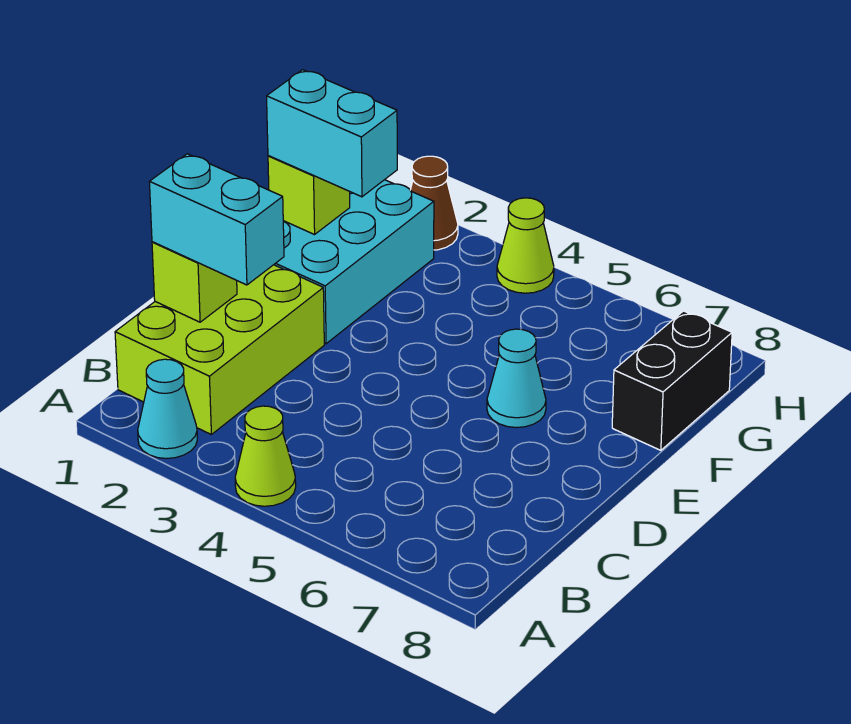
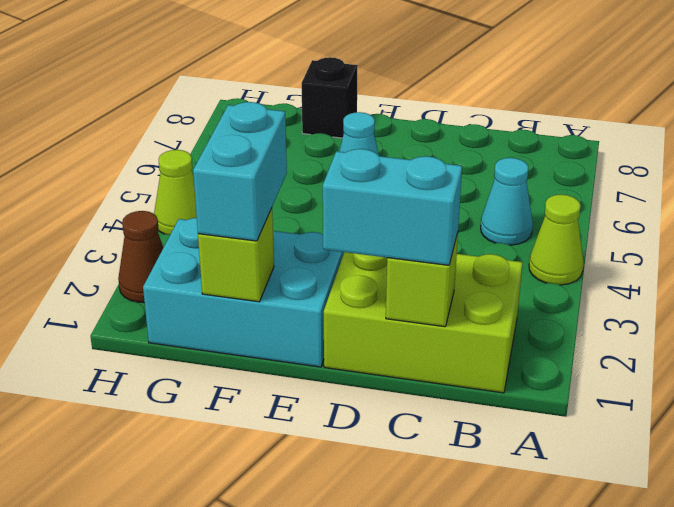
cyan 1x1 cone [138,359,197,458] -> cyan 1x1 cone moved to [481,158,533,245]
cyan 1x2 brick [150,154,284,285] -> cyan 1x2 brick turned to [323,149,462,265]
black 1x2 brick [612,311,732,450] -> black 1x1 brick [302,57,358,138]

